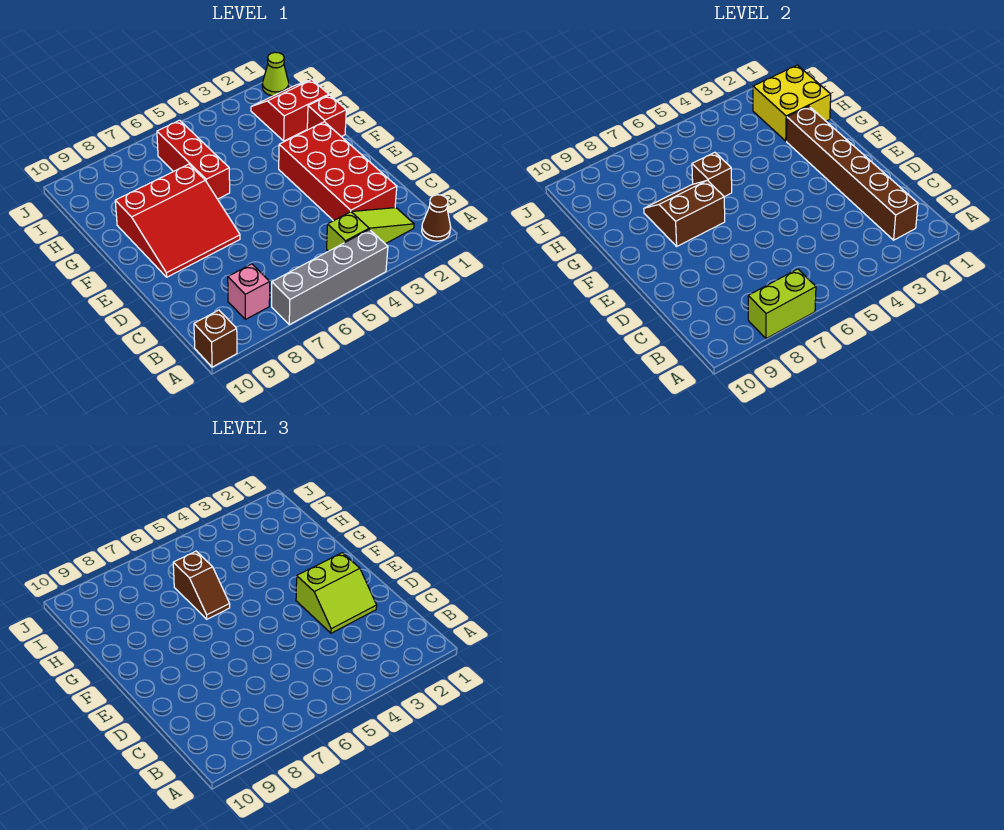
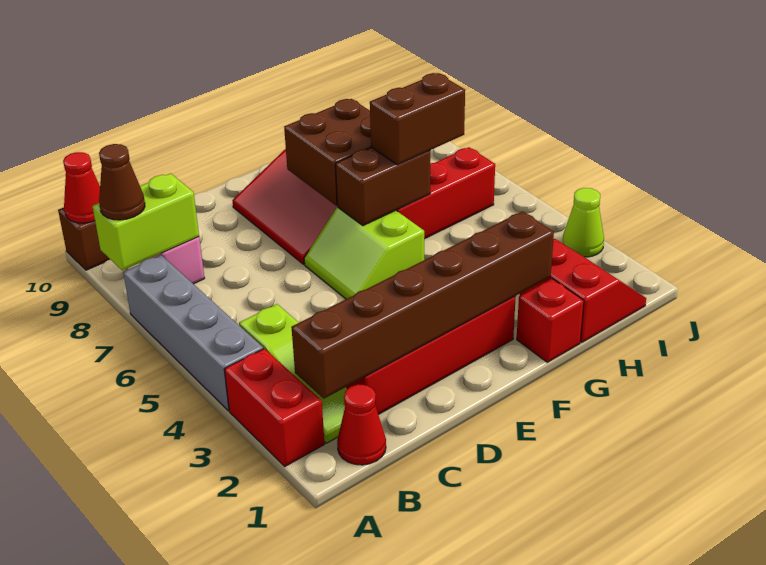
brown 1x1 cone [422,195,451,241] -> brown 1x1 cone moved to [99,144,145,220]
none -> red 1x2 brick [224,349,324,466]
lime 1x2 brick [748,269,816,339] -> lime 1x2 brick turned to [93,173,199,270]
none -> red 1x1 cone [63,152,100,223]
none -> red 1x1 cone [337,384,386,465]
lime 2x2 slope [296,553,377,633] -> lime 2x2 slope moved to [304,207,424,299]
brown 2x2 slope [644,180,725,246] -> brown 2x2 brick [284,99,371,206]
brown 1x1 brick [692,152,732,197] -> brown 1x2 brick [335,147,430,226]
brown 1x2 slope [173,551,230,619] -> brown 1x2 brick [370,73,465,165]
yellow 2x2 brick [753,65,831,141] -> none
lime 1x1 cone [262,52,289,96] -> lime 1x1 cone moved to [563,188,604,257]

